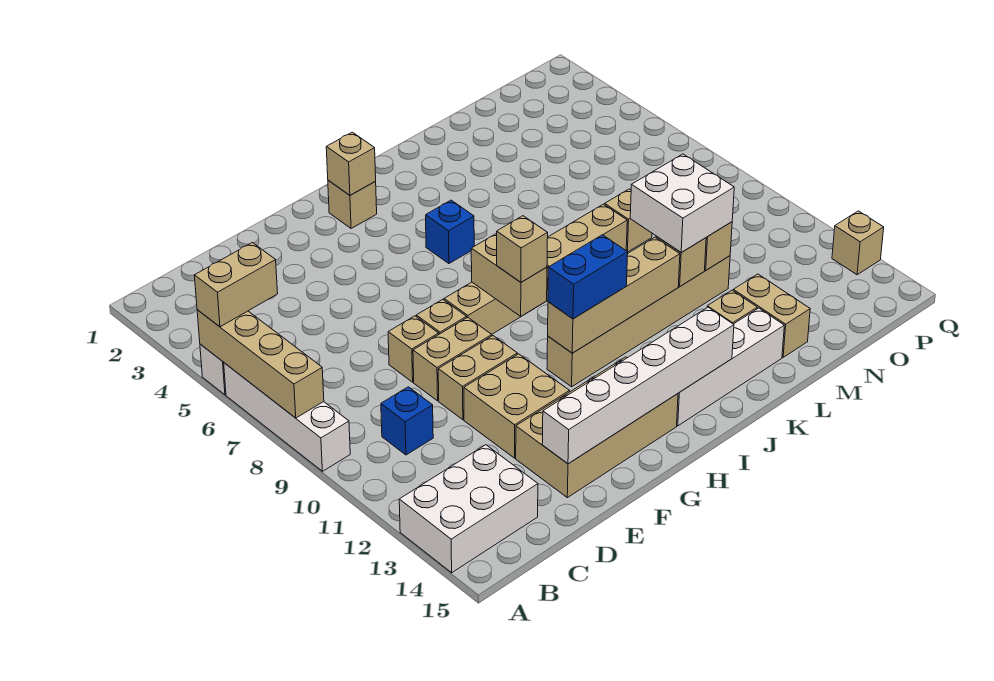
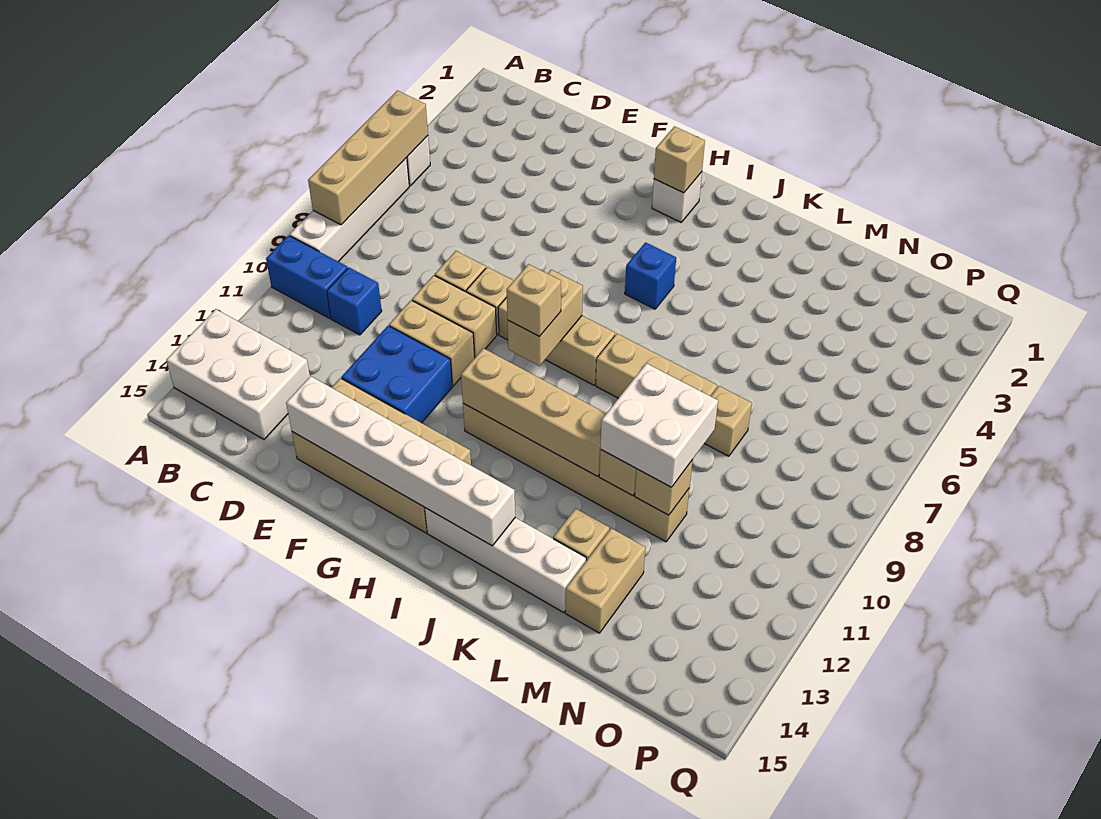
tan 1x2 brick [194,243,278,327] -> none
tan 2x2 brick [464,354,570,458] -> blue 2x2 brick [342,326,452,423]
tan 1x1 brick [328,180,377,229] -> white 1x1 brick [652,172,702,222]
blue 1x2 brick [548,235,628,319] -> blue 1x2 brick moved to [266,235,348,318]
tan 1x1 brick [832,211,884,275] -> none

